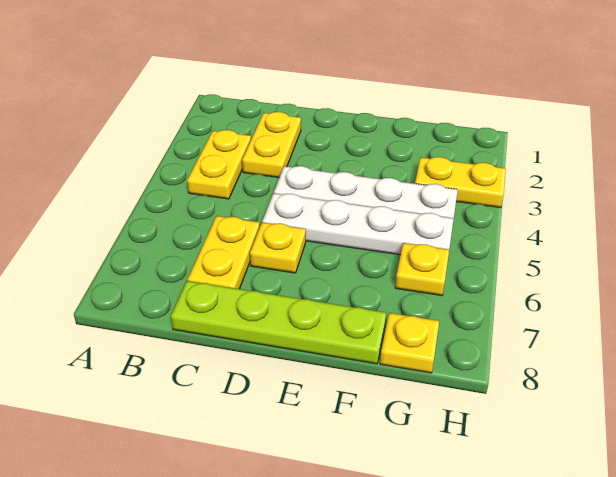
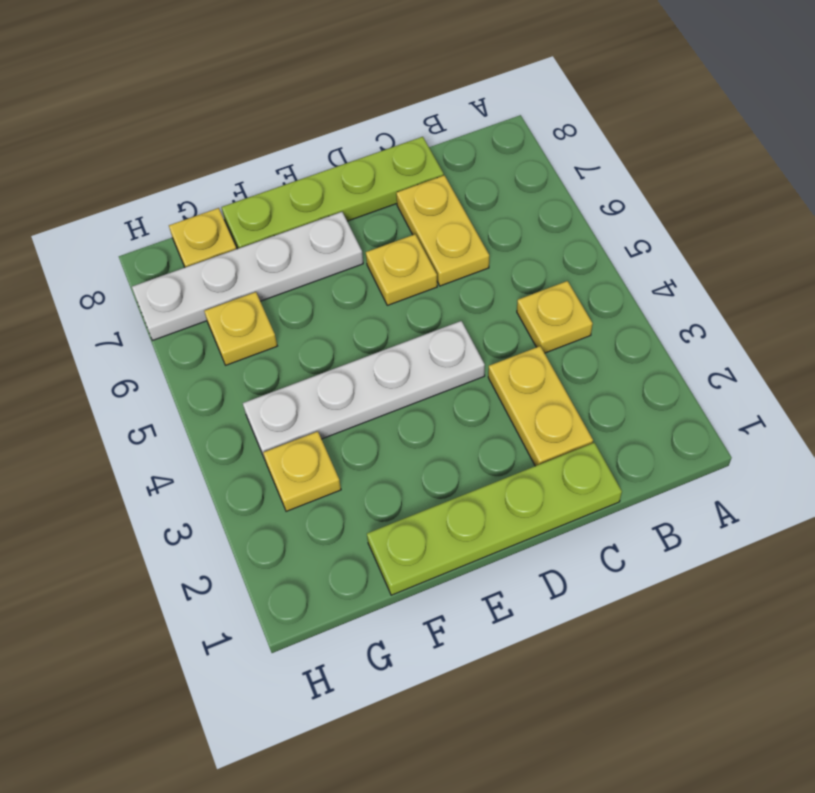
yellow 1x2 plate [187,130,251,199] -> yellow 1x1 plate [517,281,593,353]
none -> lime 1x4 plate [367,443,622,595]
white 1x4 plate [262,193,454,255] -> white 1x4 plate moved to [132,212,363,340]
yellow 1x2 plate [415,157,506,208] -> yellow 1x1 plate [263,431,341,511]

